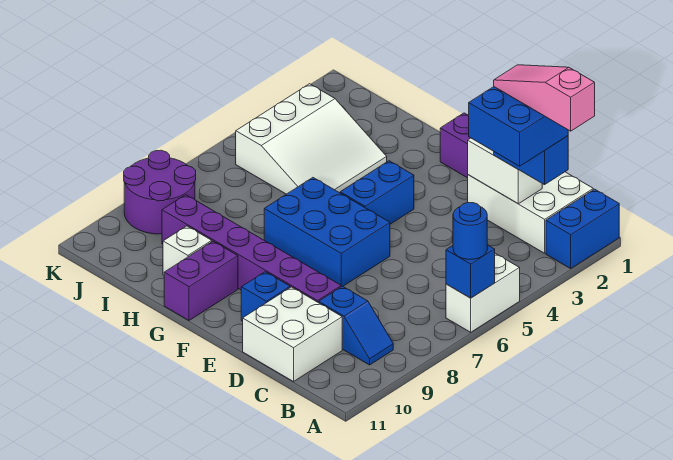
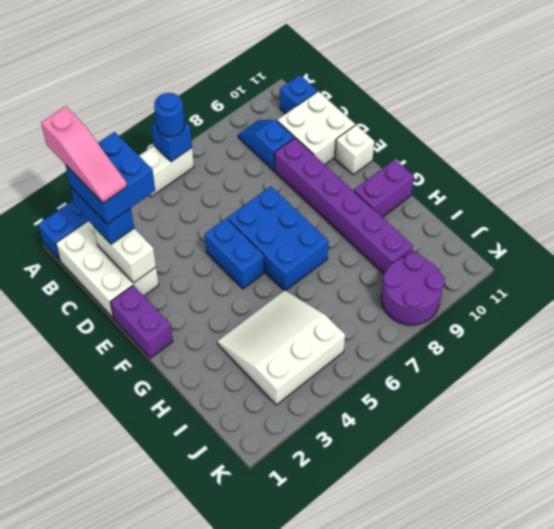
blue 1x1 brick [241,272,290,321] -> blue 1x1 brick moved to [280,75,317,114]
blue 1x2 brick [340,161,414,224] -> blue 1x2 brick turned to [205,218,264,289]
white 1x1 brick [163,226,212,275] -> white 1x1 brick moved to [335,125,374,175]

